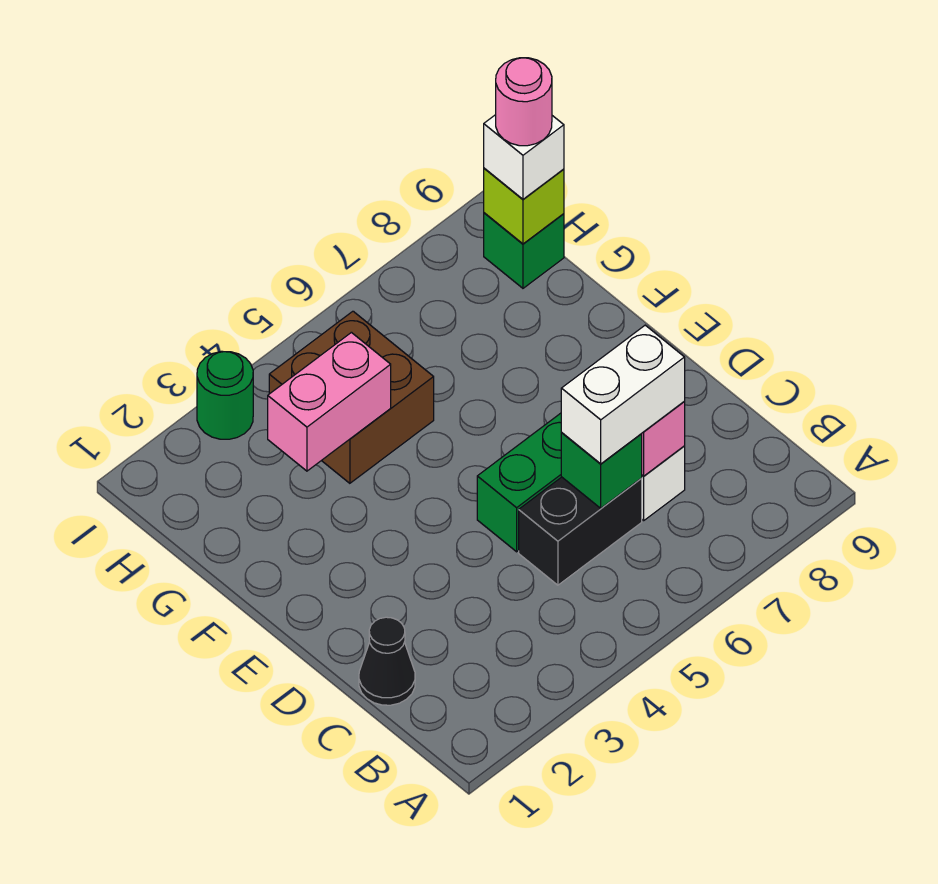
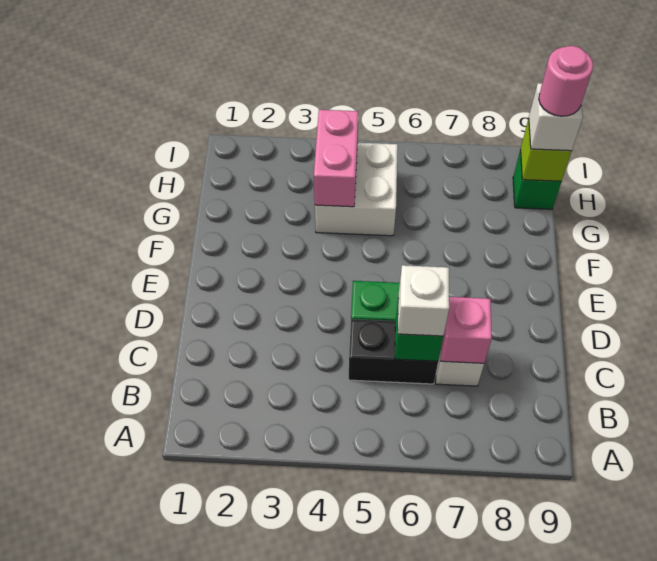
black 1x1 cone [359,617,415,705] -> none
white 1x2 brick [561,325,685,464] -> white 1x1 brick [398,265,449,336]
pink 1x2 brick [268,332,391,471] -> pink 1x2 brick turned to [314,110,358,207]
brown 2x2 brick [269,311,434,483] -> white 2x2 brick [315,143,398,236]
green 1x1 round brick [197,351,253,439] -> none

